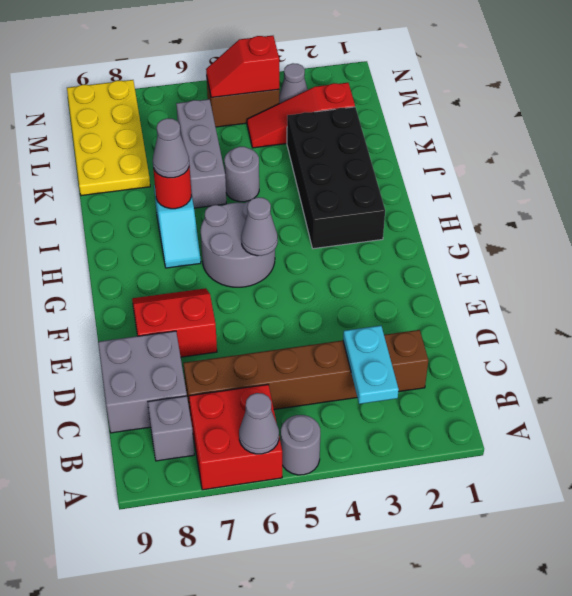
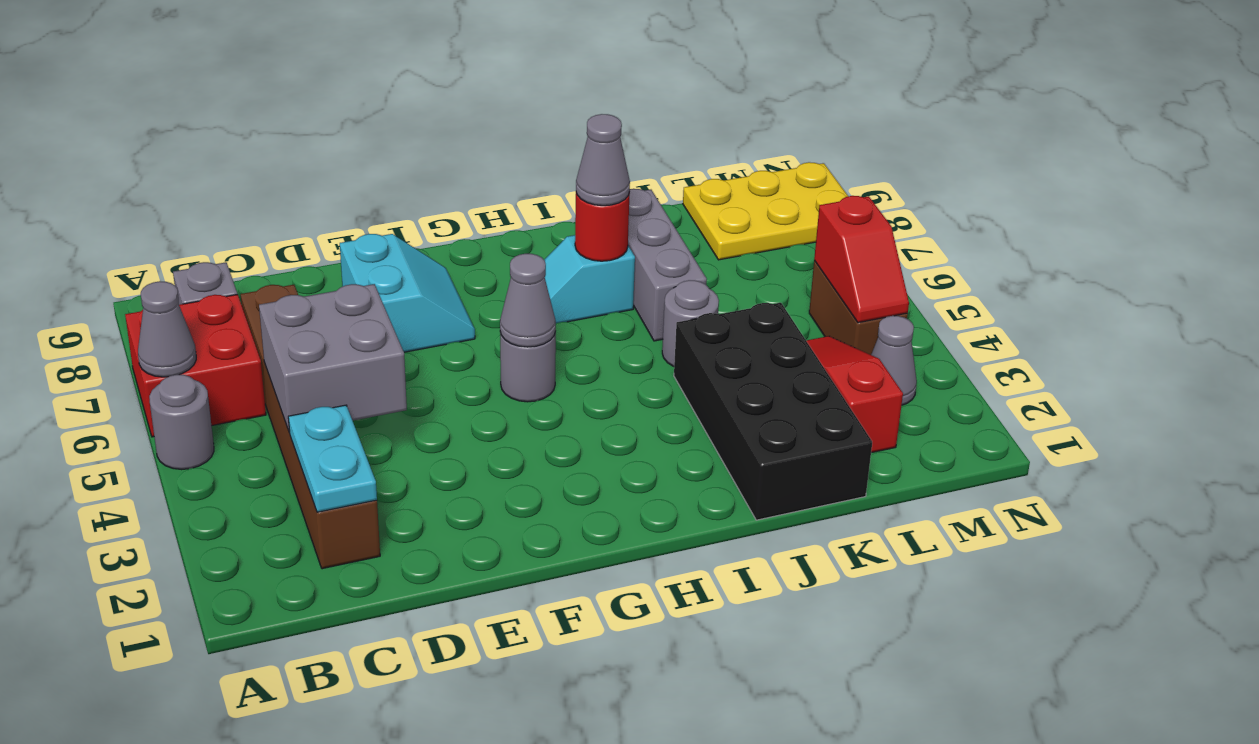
cyan 1x2 plate [343,326,399,404] -> cyan 1x2 plate turned to [288,405,377,512]
grey 2x2 brick [98,331,187,433] -> grey 2x2 brick moved to [259,284,407,433]
red 2x2 slope [132,288,217,357] -> cyan 2x2 slope [340,234,475,352]
grey 2x2 round brick [201,201,275,287] -> grey 1x1 round brick [500,332,556,402]
black 2x4 brick [287,107,385,249] -> black 2x4 brick turned to [674,303,872,520]
grey 1x3 brick [176,99,226,208] -> grey 1x3 brick turned to [628,189,707,341]
yellow 2x4 plate [67,80,150,196] -> yellow 2x3 plate [683,162,848,260]
red 1x2 slope [206,36,279,97] -> red 1x2 slope turned to [814,196,909,323]

